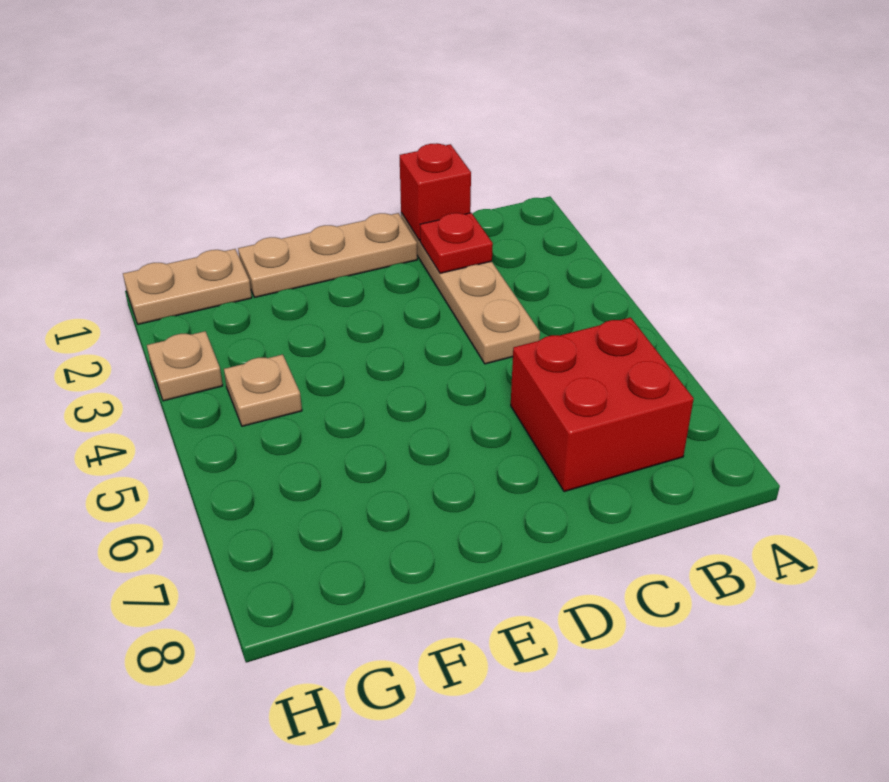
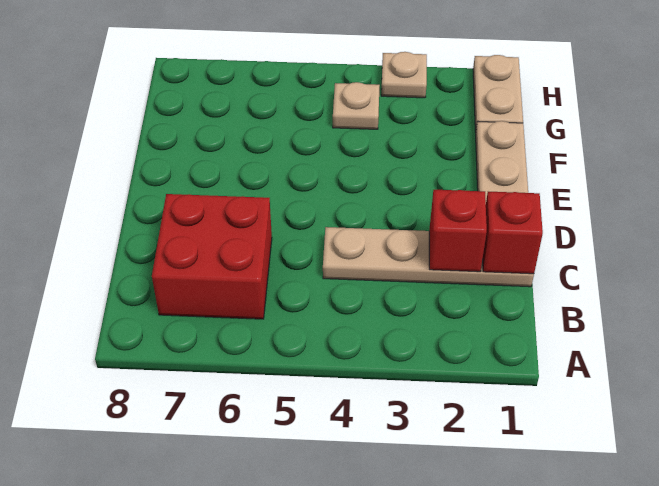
red 1x1 plate [420,213,493,273] -> red 1x1 brick [429,190,487,272]

